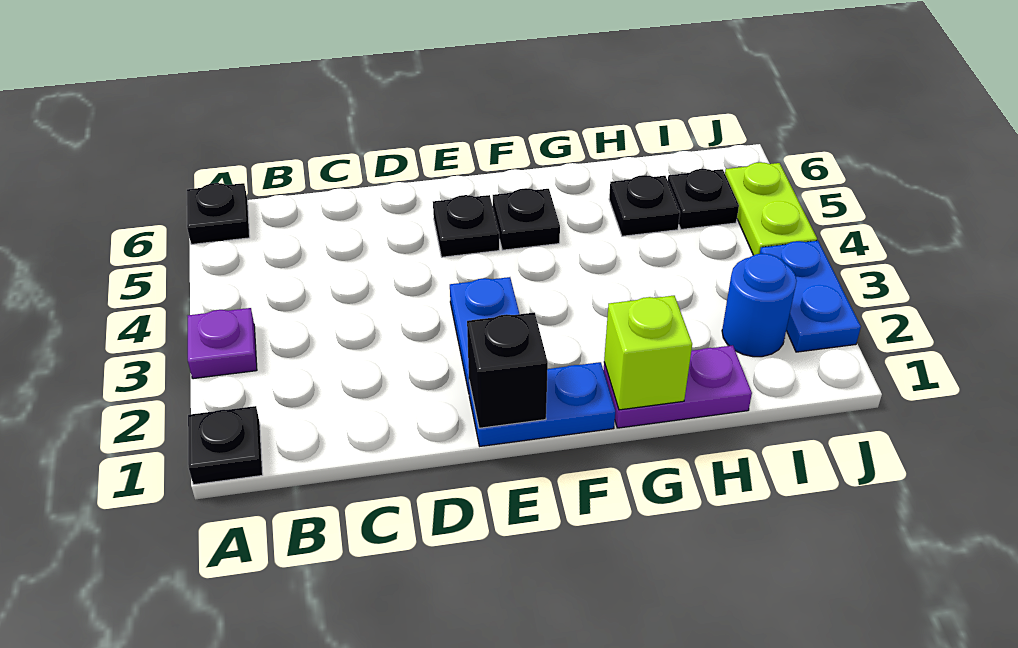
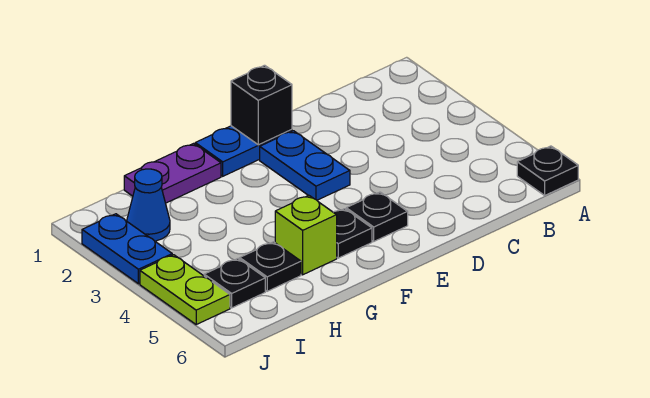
black 1x1 plate [188,406,263,485] -> none
purple 1x1 plate [188,308,257,379] -> none
lime 1x1 brick [604,296,692,410] -> lime 1x1 brick moved to [275,195,337,275]
blue 1x1 round brick [722,253,797,357] -> blue 1x1 cone [127,169,170,241]

